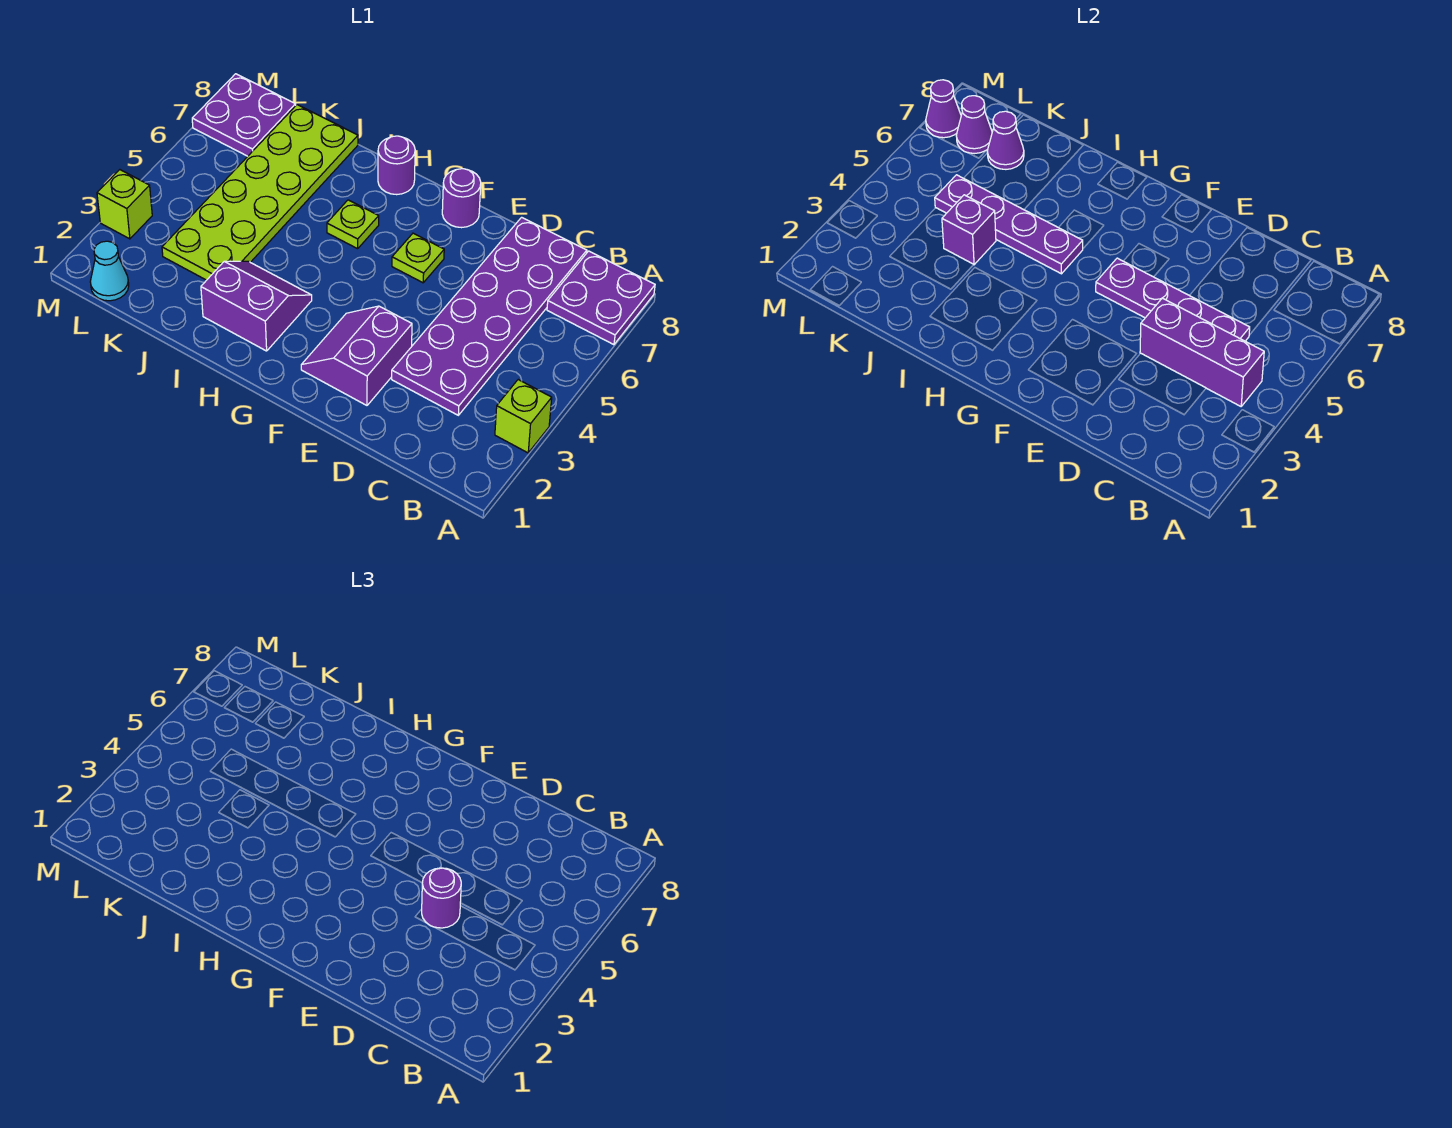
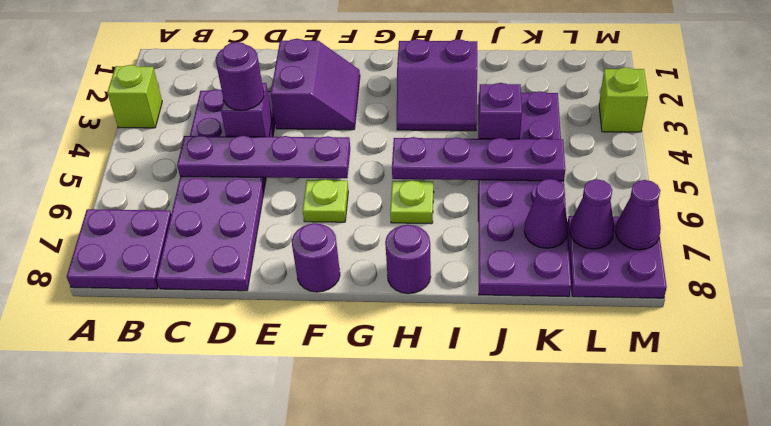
purple 1x3 brick [1140,298,1264,406] -> purple 1x1 brick [221,83,272,137]
lime 2x6 plate [162,105,358,280] -> purple 2x6 plate [478,91,571,297]
cyan 1x1 cone [90,241,129,301] -> none

